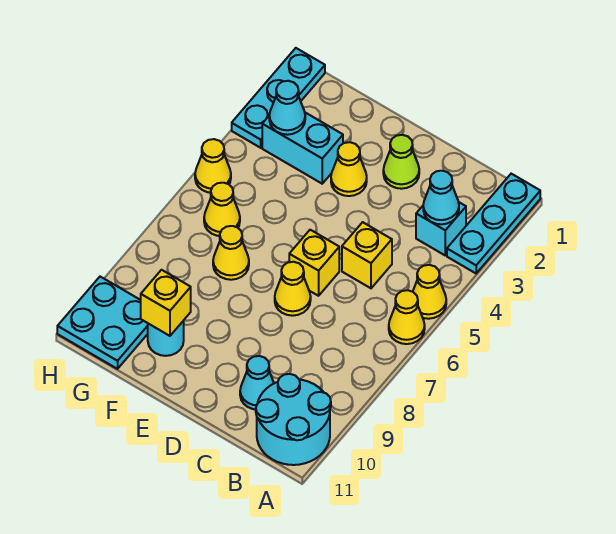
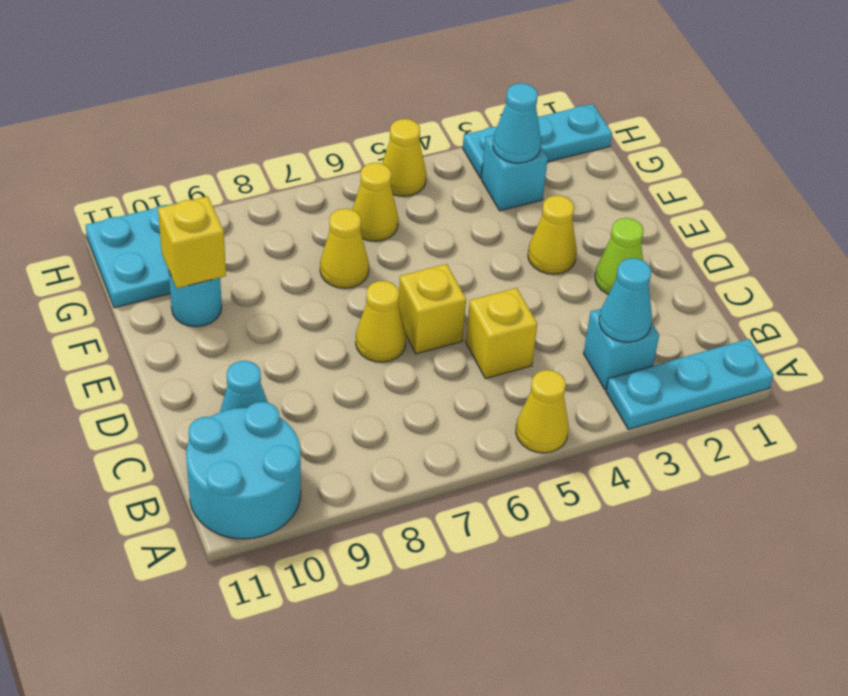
yellow 1x1 cone [389,290,425,344] -> none
cyan 1x2 brick [262,113,343,184] -> cyan 1x1 brick [481,135,548,211]

